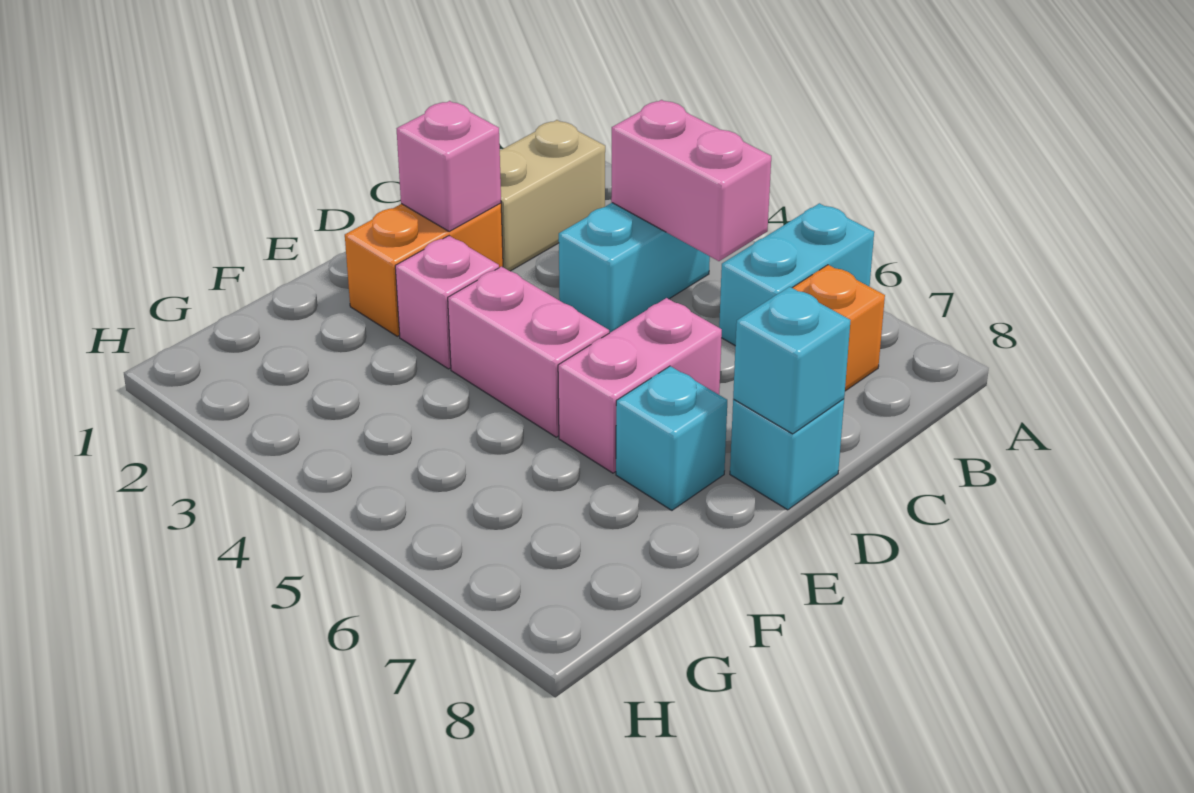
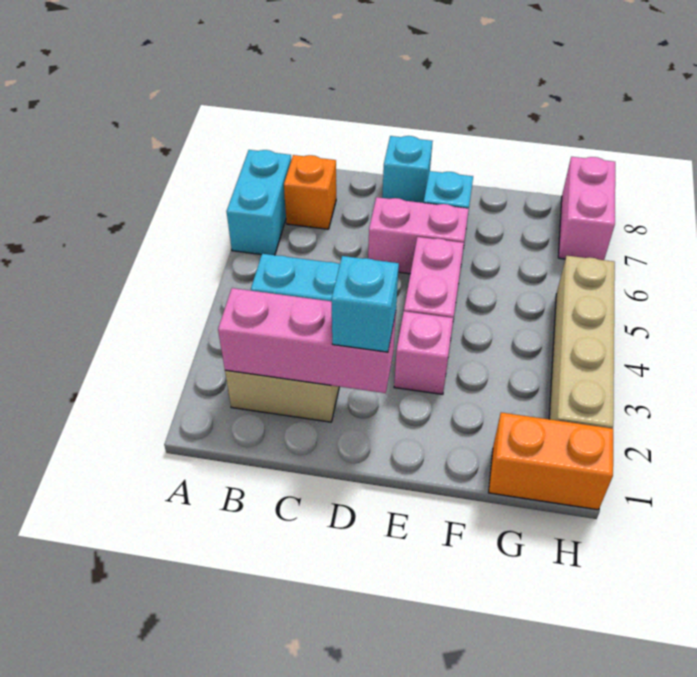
cyan 1x2 brick [719,203,874,346] -> cyan 1x2 brick turned to [227,150,291,255]
pink 1x2 brick [611,100,771,261] -> pink 1x2 brick moved to [558,157,615,260]
orange 1x2 brick [345,203,503,336] -> orange 1x2 brick moved to [489,412,613,510]
pink 1x1 brick [397,101,501,231] -> pink 1x3 brick [218,288,396,393]
cyan 1x1 brick [733,287,851,434] -> cyan 1x1 brick moved to [331,256,399,352]
none -> tan 1x4 brick [549,256,615,428]

